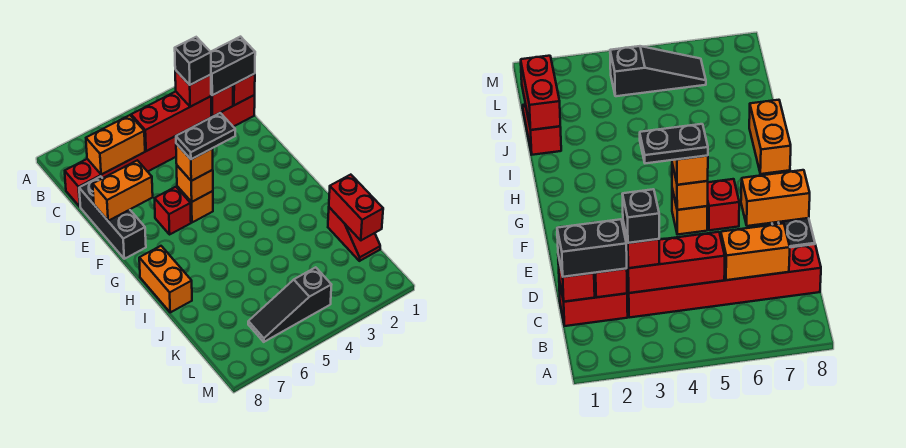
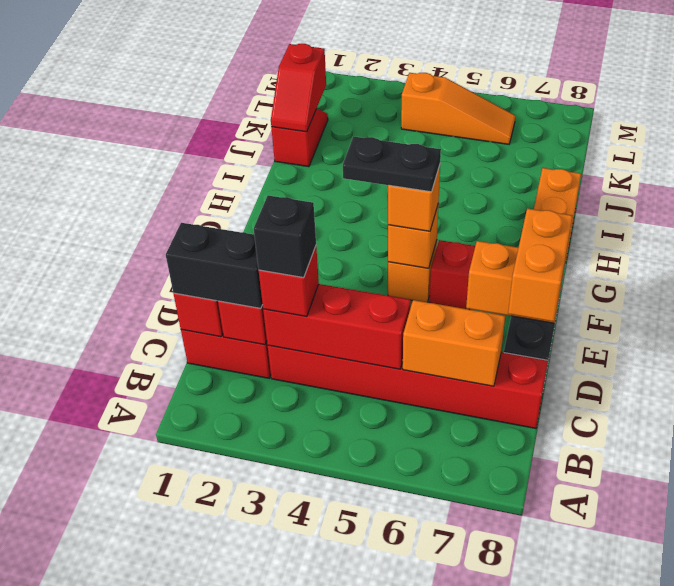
none -> orange 1x2 brick [508,208,572,322]
red 1x2 brick [329,175,383,240] -> red 1x2 slope [271,44,326,132]
black 1x3 slope [248,267,331,342] -> orange 1x3 slope [401,73,515,144]

